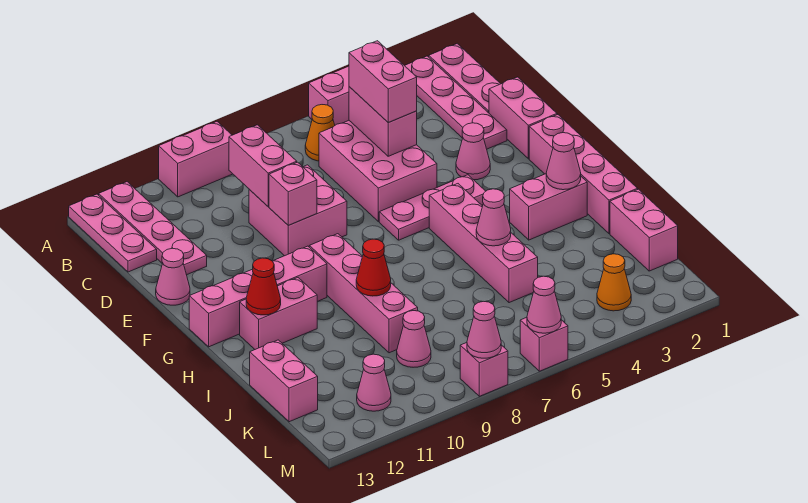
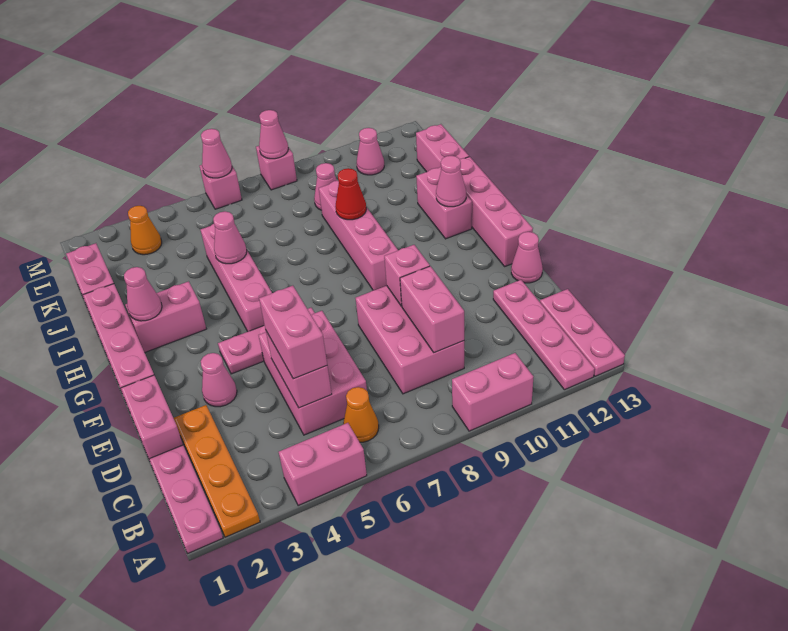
pink 1x4 plate [405,56,507,149] -> orange 1x4 plate [174,405,260,537]
pink 2x2 brick [249,165,347,256] -> pink 2x3 brick [355,286,464,394]
pink 1x4 brick [189,246,327,347] -> pink 1x4 brick turned to [460,157,533,266]
pink 1x2 brick [240,278,317,349] -> pink 1x2 brick turned to [416,167,472,239]
red 1x1 cone [246,258,281,315] -> pink 1x1 cone [436,156,466,207]

